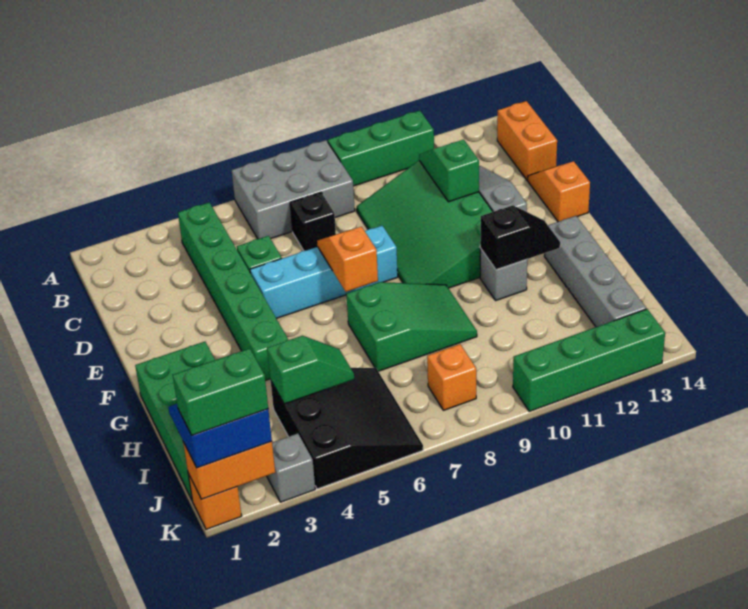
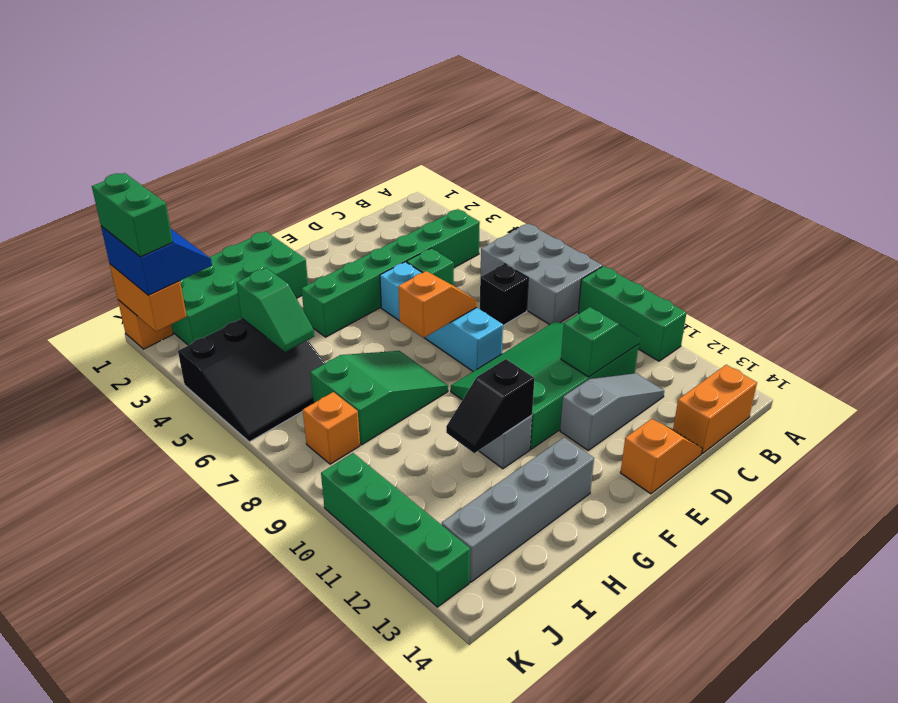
green 2x3 slope [346,282,477,371] -> green 2x3 slope turned to [310,351,448,445]
black 1x2 slope [480,205,560,270] -> black 1x2 slope turned to [446,359,535,453]
grey 1x1 brick [267,433,315,502] -> none

